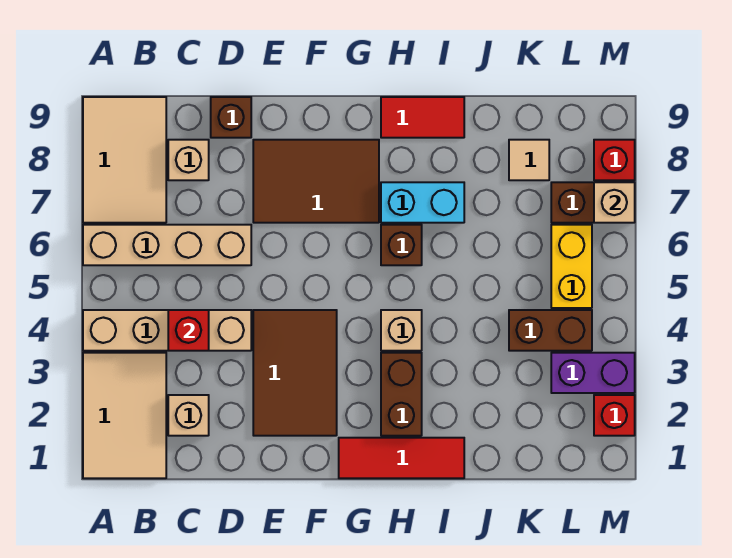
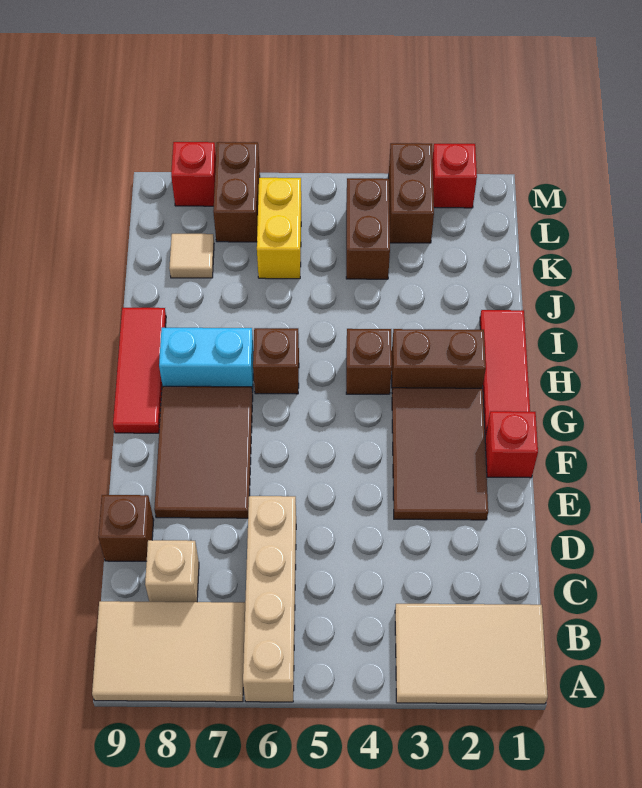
tan 1x4 brick [83,310,251,351] -> none
tan 1x1 brick [168,395,209,436] -> none
red 1x1 brick [168,310,209,351] -> red 1x1 brick moved to [485,411,538,478]
brown 2x3 tile [253,310,337,436] -> brown 2x3 tile turned to [392,388,488,520]
tan 1x1 brick [381,310,422,351] -> brown 1x1 brick [346,329,392,394]
cyan 1x2 brick [381,182,464,223] -> cyan 1x2 brick turned to [159,328,254,392]
red 1x2 tile [381,97,464,138] -> red 1x3 tile [113,308,166,433]
purple 1x2 brick [551,353,635,393] -> brown 1x2 brick [389,143,434,243]
yellow 1x2 brick [551,225,592,308] -> yellow 1x2 brick turned to [257,178,301,279]
tan 1x1 brick [594,182,635,223] -> none

